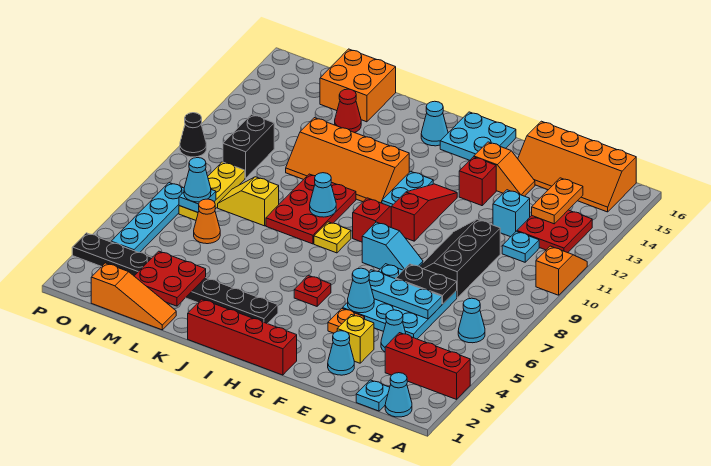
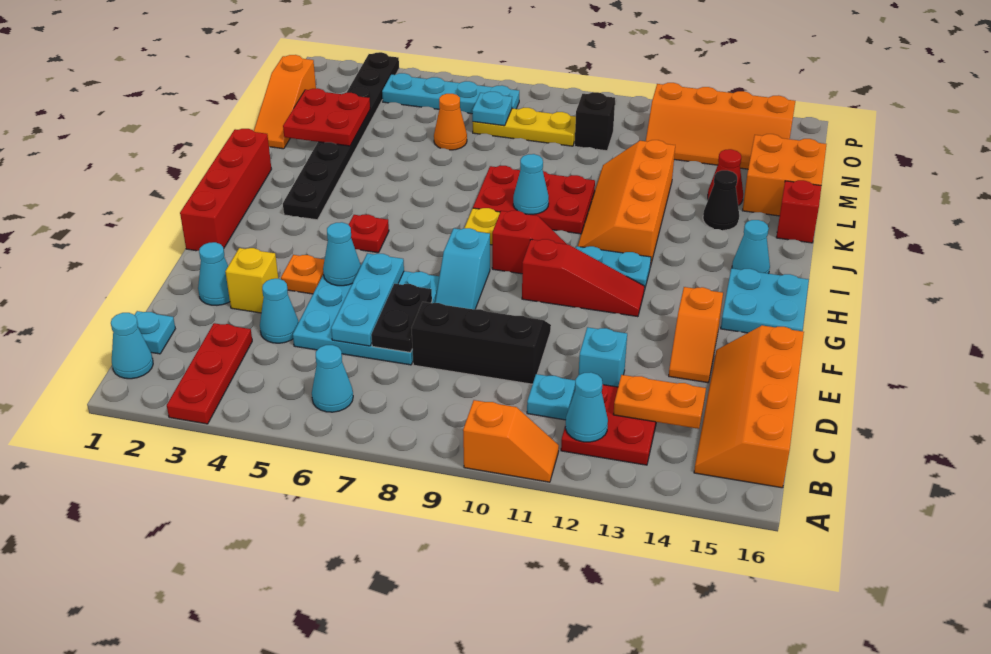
red 1x3 brick [385,333,470,399] -> red 1x3 plate [167,323,252,424]
red 1x1 brick [459,157,496,206] -> red 1x1 brick moved to [776,180,821,243]
yellow 1x2 slope [218,177,279,226] -> none
cyan 1x1 cone [184,158,211,202] -> cyan 1x1 cone moved to [565,372,608,442]
black 1x2 brick [223,114,274,178] -> black 1x1 brick [575,92,615,151]
none -> orange 2x4 slope [646,83,795,169]
black 1x1 cone [180,113,207,157] -> black 1x1 cone moved to [703,170,739,230]

